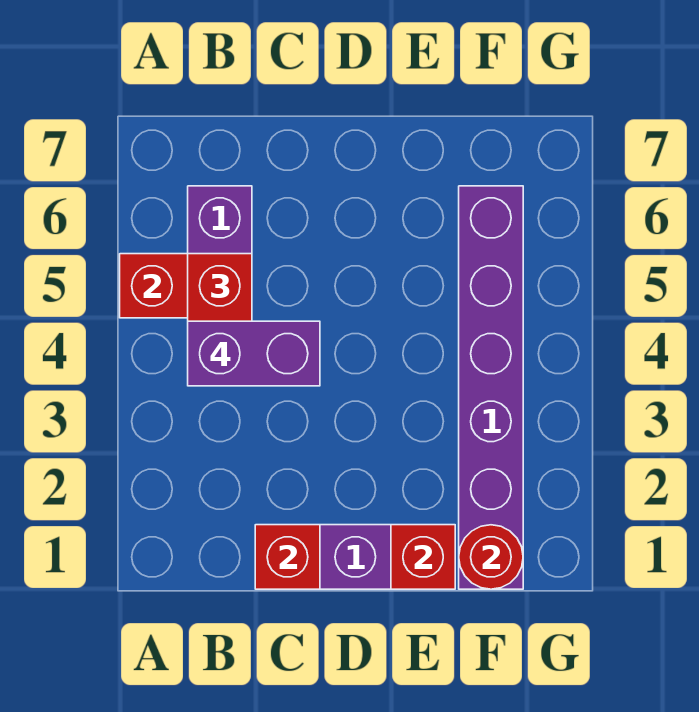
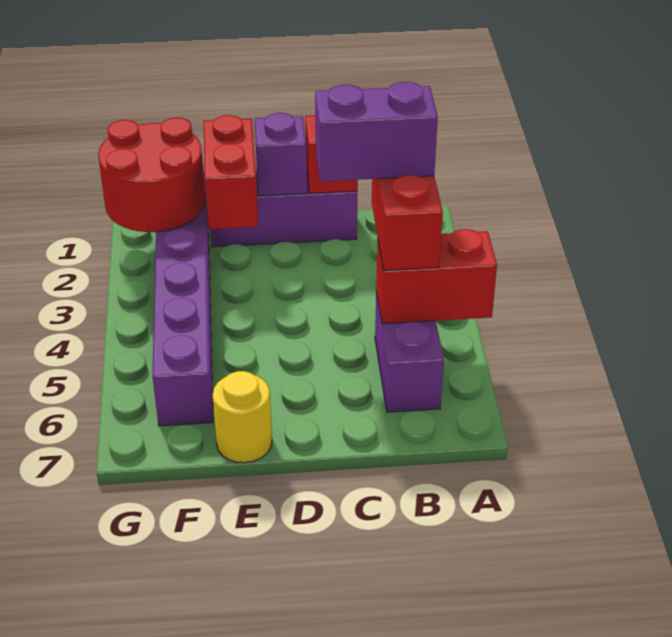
none -> purple 1x1 brick [255,113,307,196]
red 1x1 brick [391,525,455,589] -> red 1x2 brick [204,115,258,229]
none -> yellow 1x1 round brick [213,371,272,463]
red 1x1 round brick [459,525,523,589] -> red 2x2 round brick [98,118,205,232]

